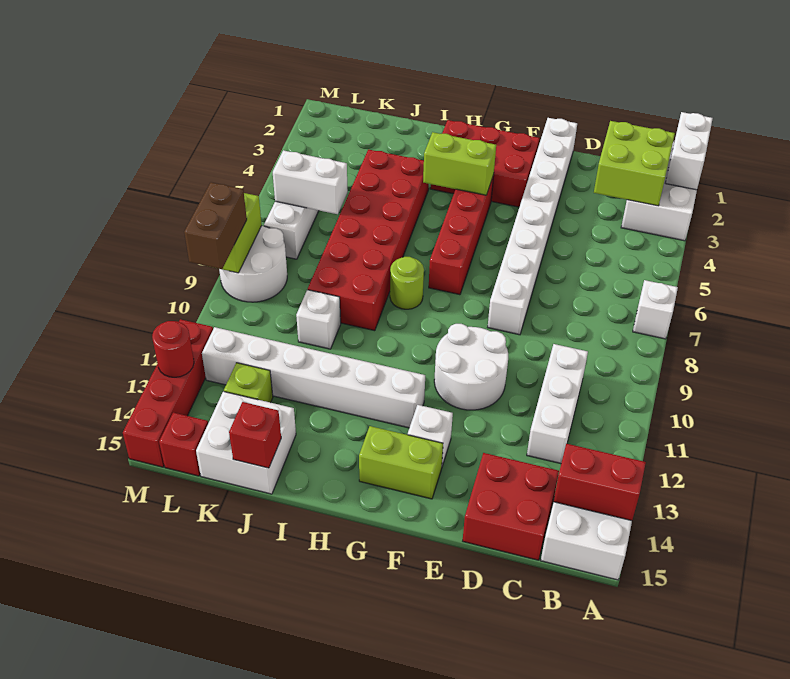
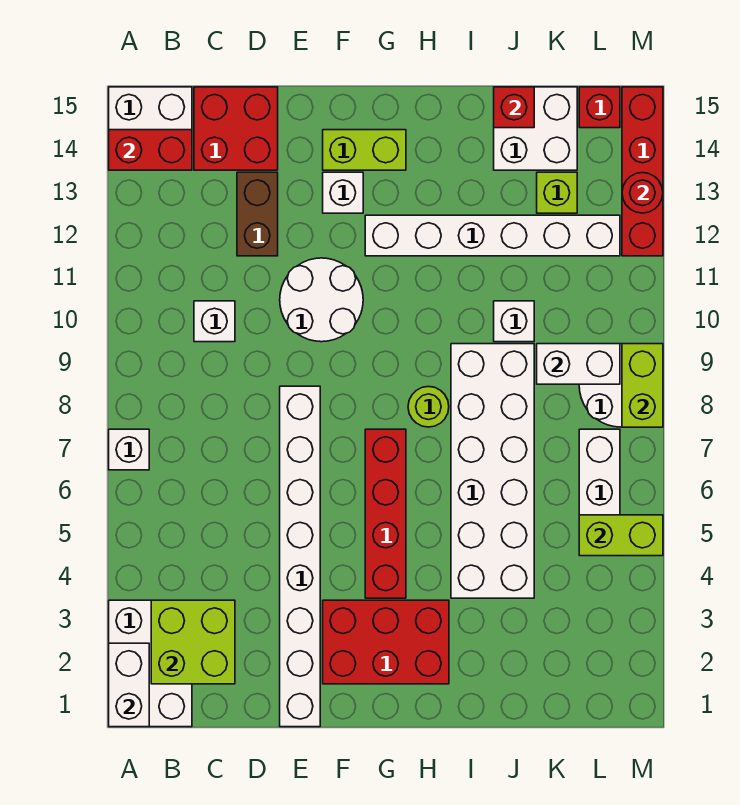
white 1x3 brick [527,344,588,464] -> white 1x1 brick [194,301,235,342]
lime 1x2 brick [423,132,496,195] -> lime 1x2 brick moved to [579,515,663,556]
red 2x6 brick [308,150,429,331] -> white 2x6 brick [451,344,534,598]
white 1x2 brick [273,150,348,214] -> white 1x2 brick moved to [537,344,620,384]
brown 1x2 brick [184,182,247,269] -> brown 1x2 brick moved to [237,172,278,256]

